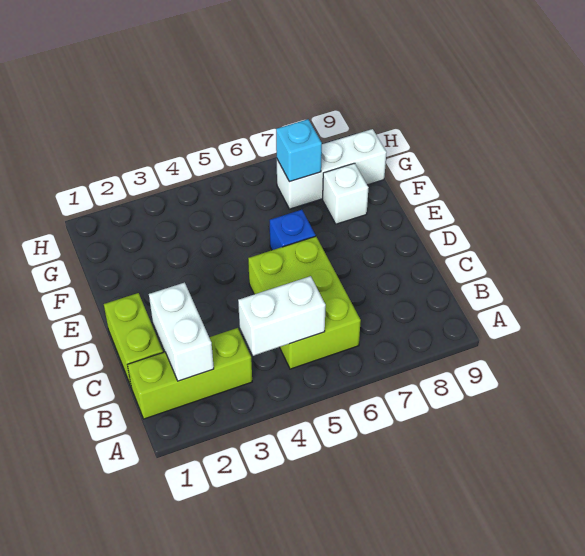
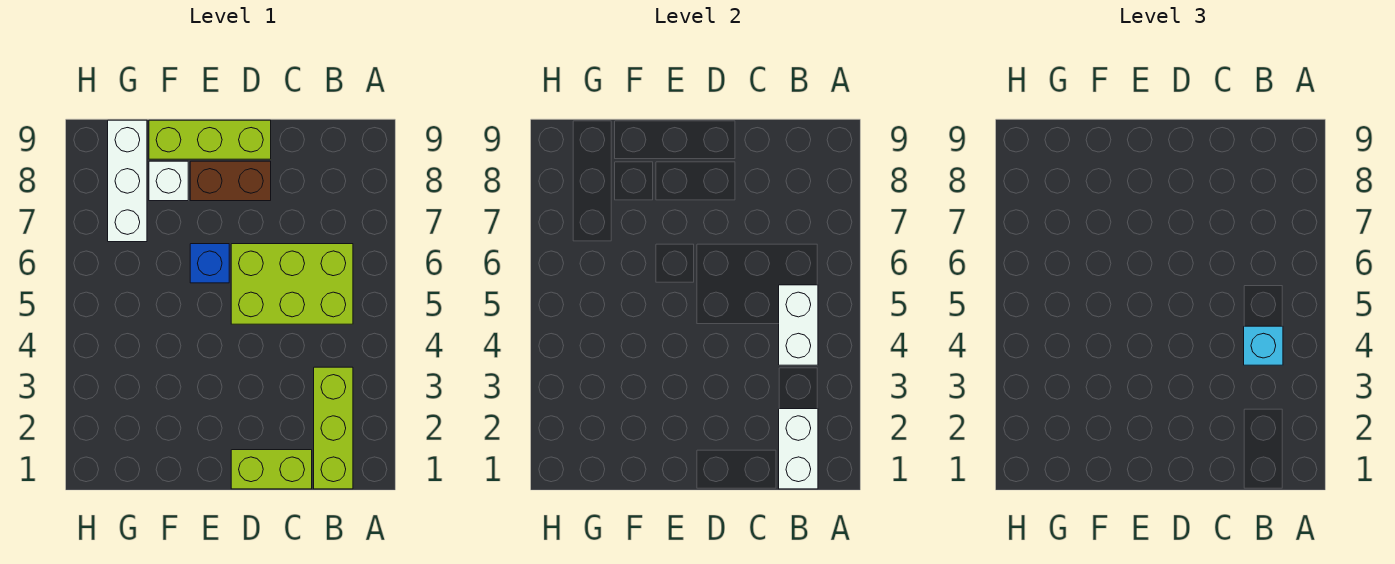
white 1x2 brick [149,283,214,381] -> white 1x2 brick turned to [779,409,818,489]
none -> brown 1x2 brick [190,161,271,201]
none -> lime 1x3 brick [149,120,271,159]
cyan 1x1 brick [276,119,322,182] -> cyan 1x1 brick moved to [1244,326,1283,365]

